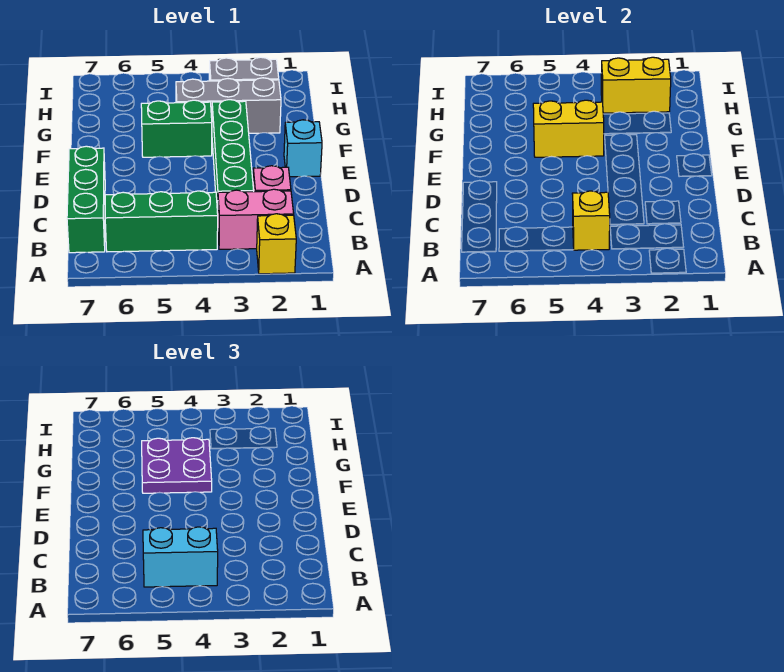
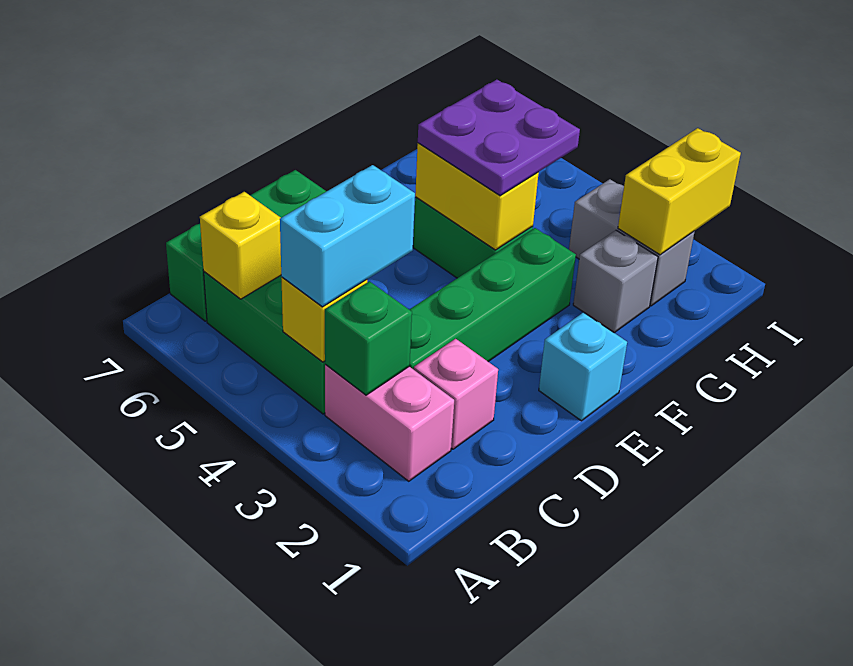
yellow 1x1 brick [257,214,296,274] -> yellow 1x1 brick moved to [200,192,281,299]
none -> green 1x1 brick [325,281,412,395]
cyan 1x2 brick [143,527,218,587] -> cyan 1x2 brick turned to [280,165,415,307]
grey 1x3 brick [176,78,281,133] -> grey 1x1 brick [573,230,658,332]
yellow 1x2 brick [601,57,671,113] -> yellow 1x2 brick turned to [618,128,741,255]

